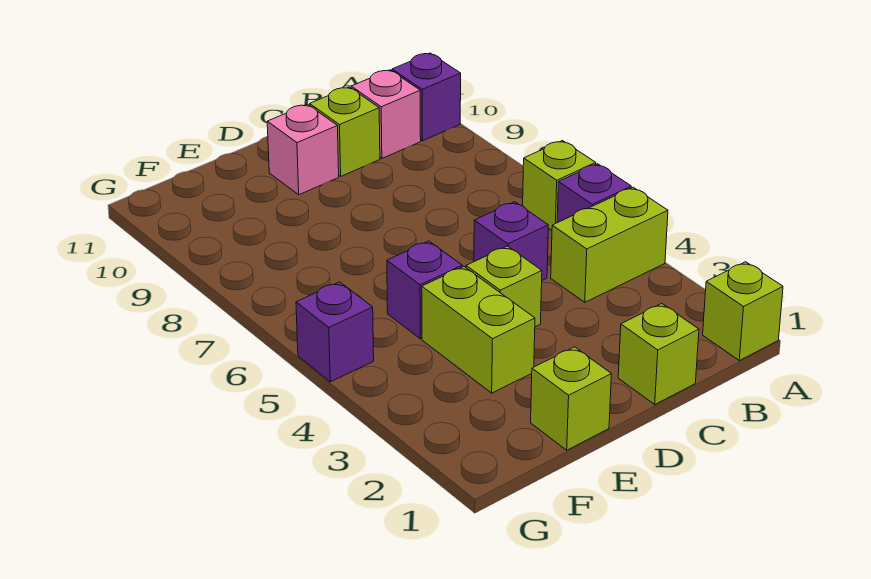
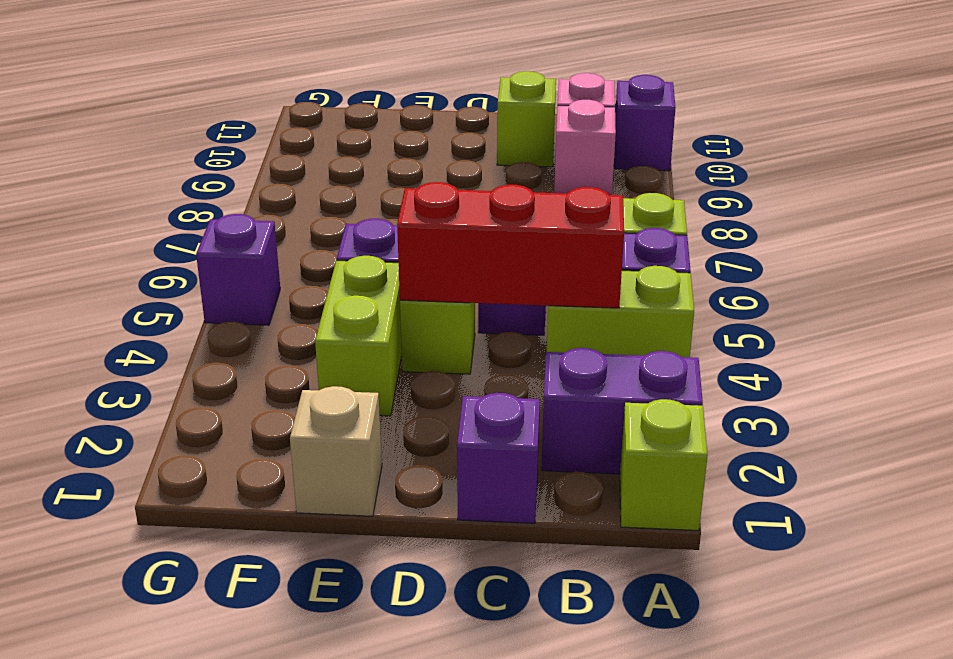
none -> purple 1x2 brick [542,348,703,474]
none -> red 1x3 brick [397,182,624,308]
lime 1x1 brick [618,304,699,404] -> purple 1x1 brick [457,393,540,523]
pink 1x1 brick [267,104,339,195] -> pink 1x1 brick moved to [554,100,616,195]
lime 1x1 brick [531,347,611,450] -> tan 1x1 brick [290,386,382,516]

